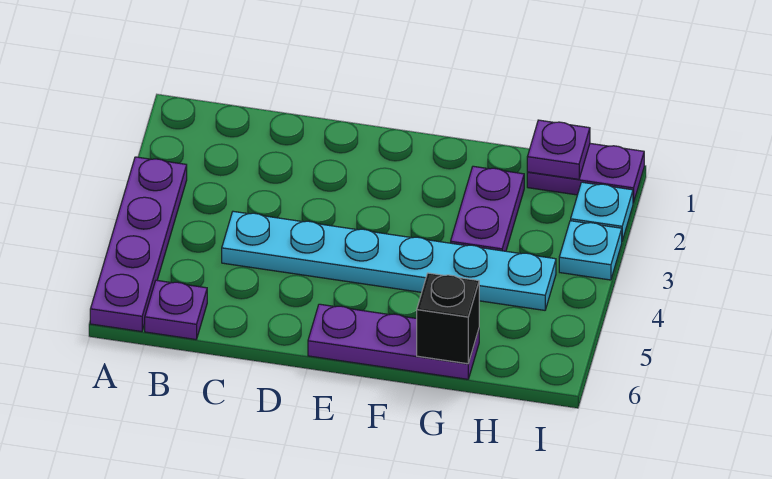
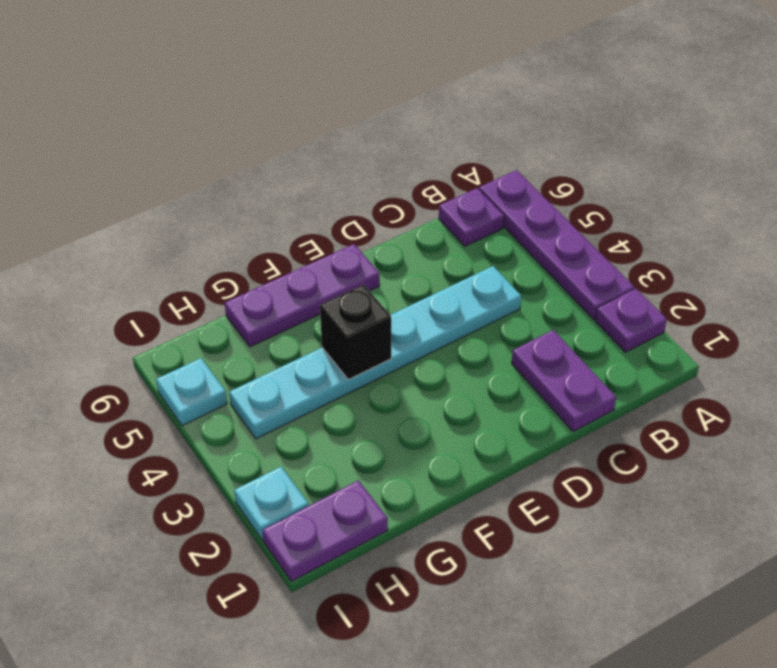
purple 1x2 plate [451,166,524,251] -> purple 1x2 plate moved to [512,330,616,432]
black 1x1 brick [417,273,479,364] -> black 1x1 brick moved to [320,285,391,380]
purple 1x1 plate [527,120,590,179] -> purple 1x1 plate moved to [595,289,667,352]
cyan 1x1 plate [559,221,622,280] -> cyan 1x1 plate moved to [156,358,227,426]

